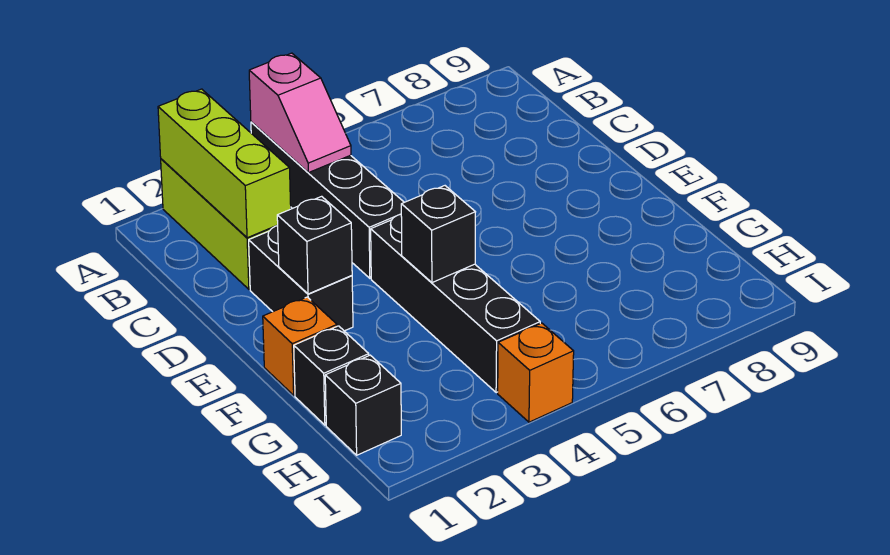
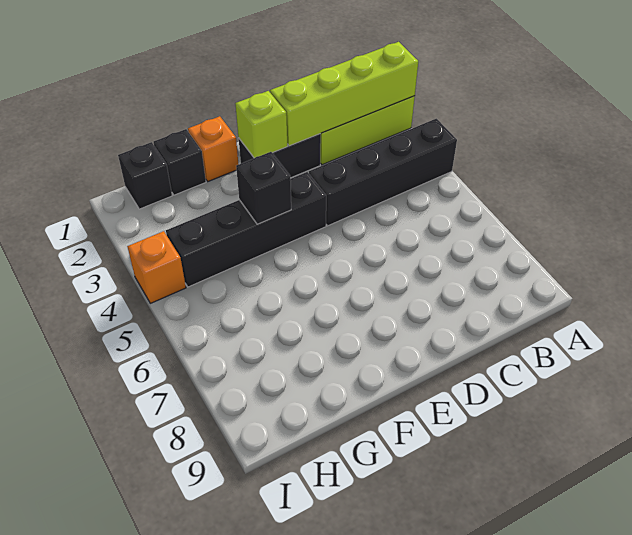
lime 1x3 brick [158,89,291,238] -> lime 1x4 brick [270,42,418,146]
pink 1x2 slope [249,53,351,173] -> none
black 1x1 brick [277,196,352,294] -> lime 1x1 brick [235,91,288,158]

